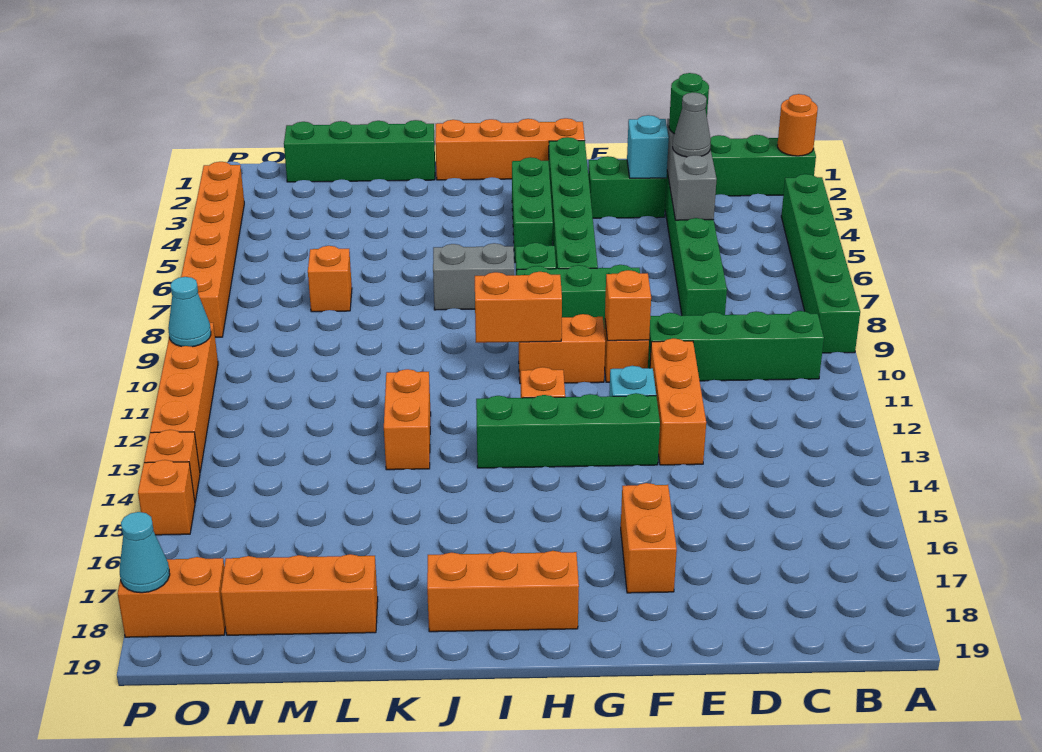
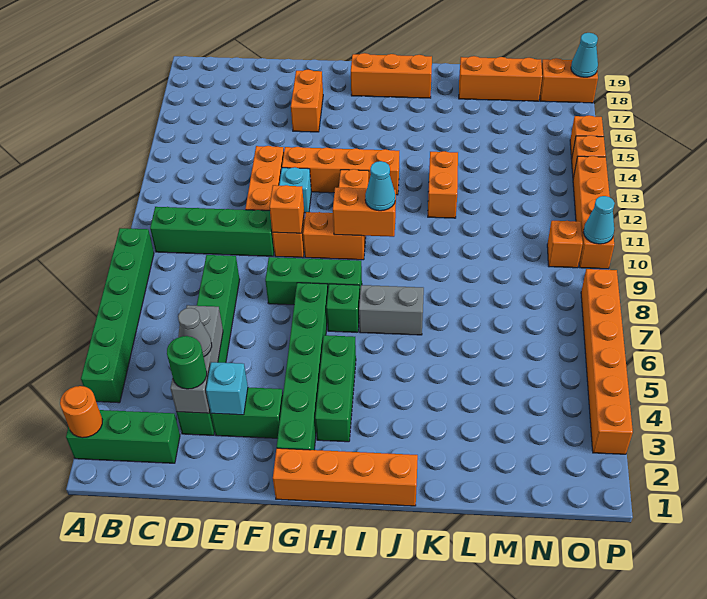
green 1x4 brick [476,393,660,468] -> orange 1x4 brick [282,147,399,195]
none -> cyan 1x1 cone [365,161,395,211]
green 1x4 brick [284,120,435,182] -> none
orange 1x1 brick [308,246,352,312] -> orange 1x1 brick moved to [547,221,583,268]

